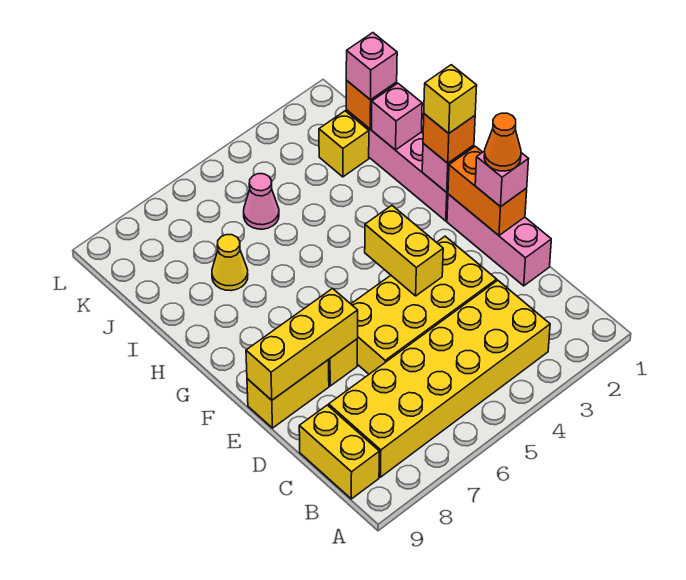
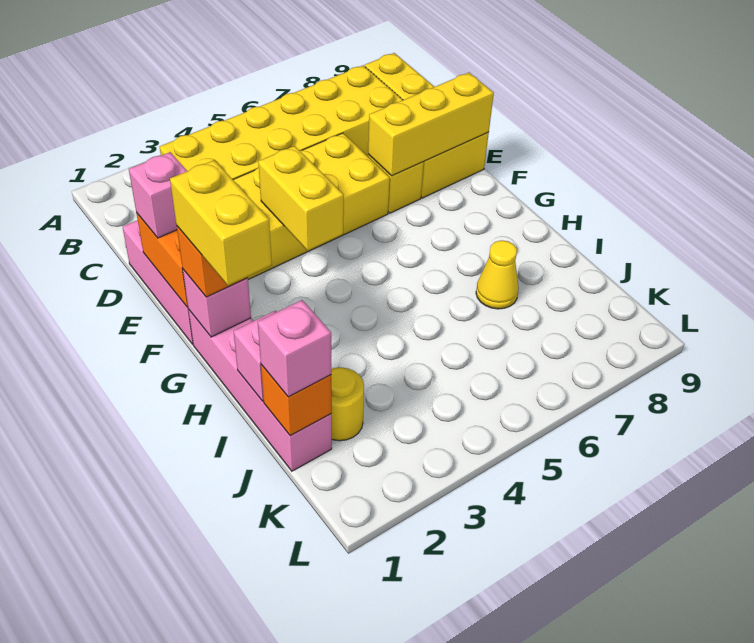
orange 1x1 cone [484,113,521,171] -> none
yellow 1x1 brick [424,65,477,133] -> yellow 1x2 brick [170,160,272,286]
yellow 1x1 brick [319,111,369,177] -> yellow 1x1 round brick [331,367,364,441]
pink 1x1 cone [244,174,279,229] -> none

